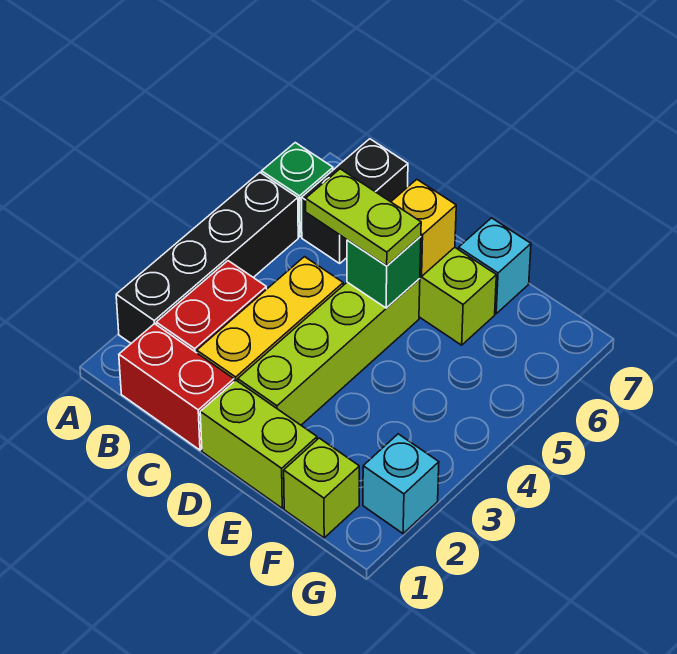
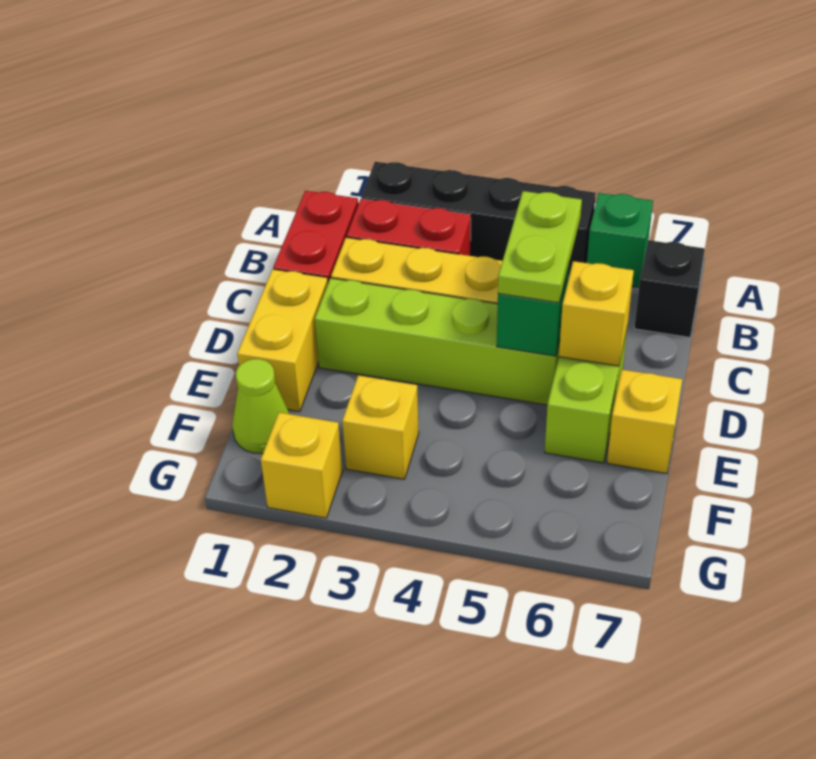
black 1x2 brick [301,139,408,263] -> black 1x1 brick [634,240,705,337]
lime 1x2 brick [200,380,317,508] -> yellow 1x2 brick [237,269,328,412]
cyan 1x1 brick [459,218,531,314] -> yellow 1x1 brick [607,370,682,474]
lime 1x1 brick [284,438,359,538] -> lime 1x1 cone [232,359,289,454]
none -> yellow 1x1 brick [342,375,419,479]
cyan 1x1 brick [363,434,439,534] -> yellow 1x1 brick [261,413,343,518]

